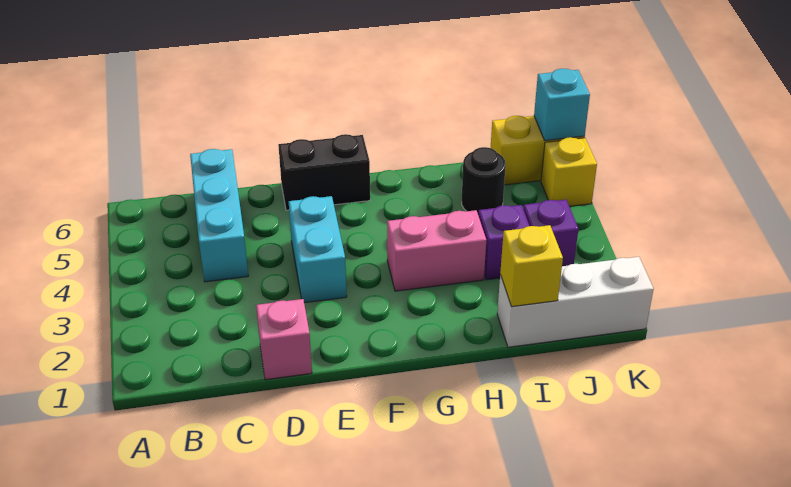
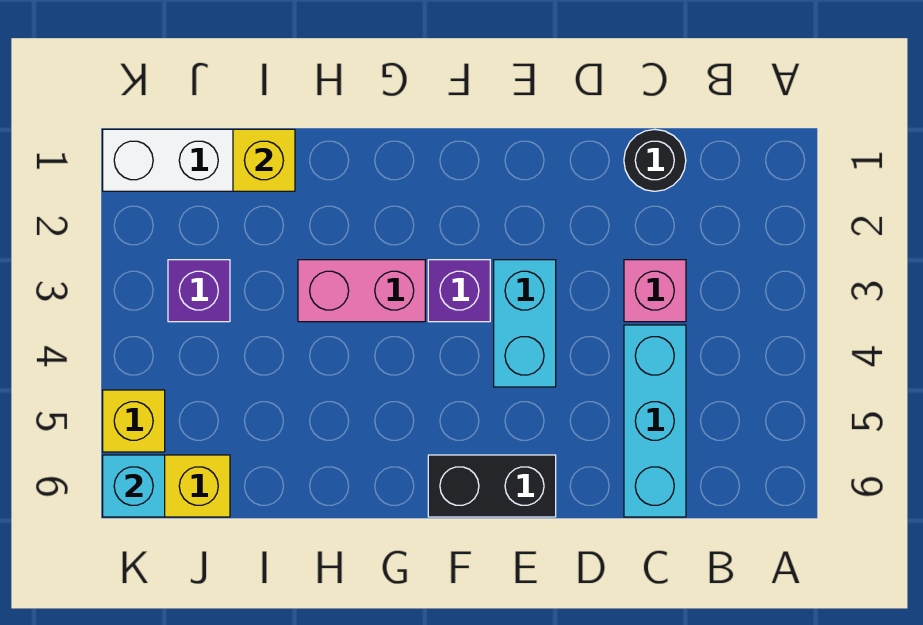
pink 1x1 brick [256,299,312,380] -> pink 1x1 brick moved to [624,260,686,322]
purple 1x1 brick [478,205,529,280] -> purple 1x1 brick moved to [428,260,490,322]
black 1x1 round brick [462,147,506,214] -> black 1x1 round brick moved to [624,129,686,191]

